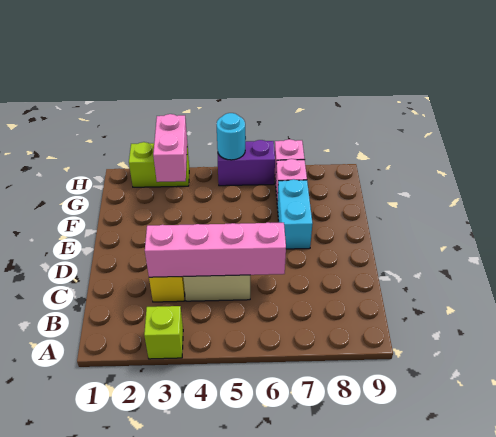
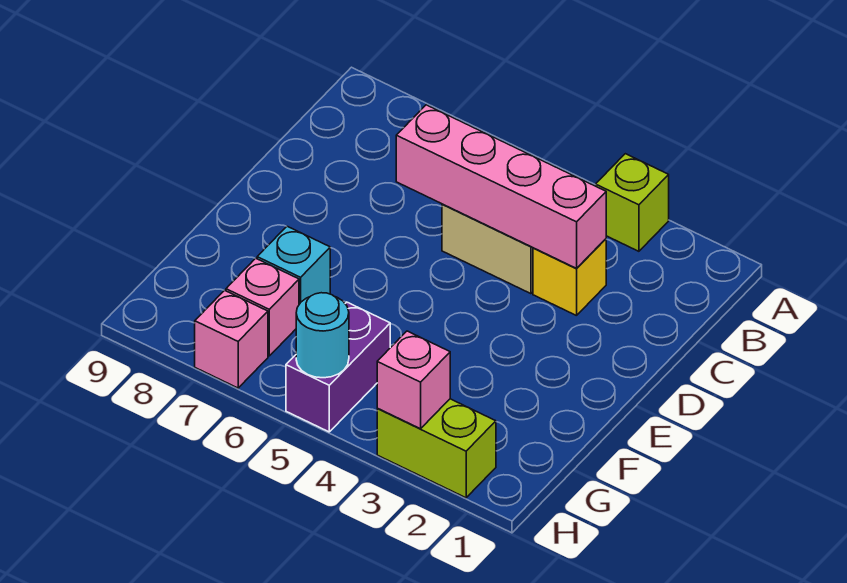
cyan 1x2 brick [277,179,313,249] -> cyan 1x1 brick [257,226,330,304]
pink 1x2 brick [153,114,187,182] -> pink 1x1 brick [377,331,450,429]
purple 1x2 brick [218,140,275,186] -> purple 1x2 brick turned to [286,302,390,432]

